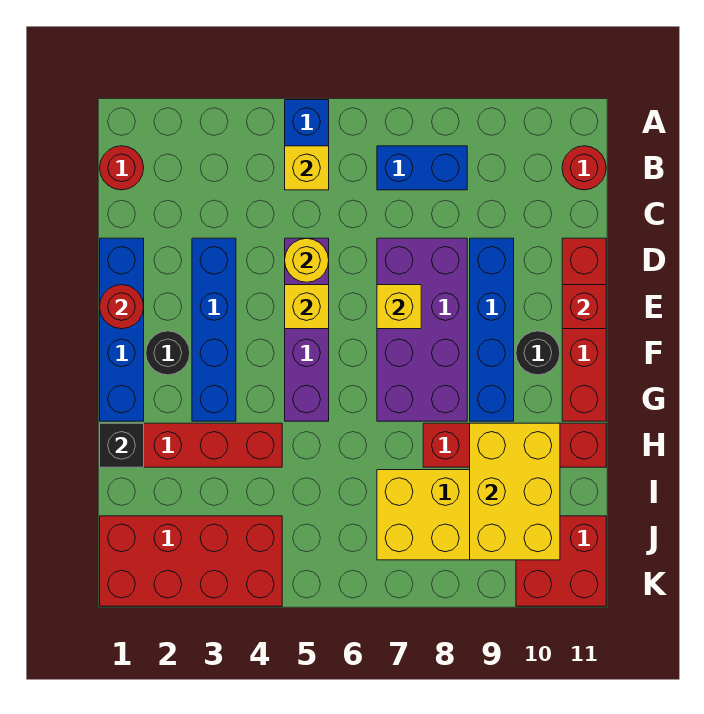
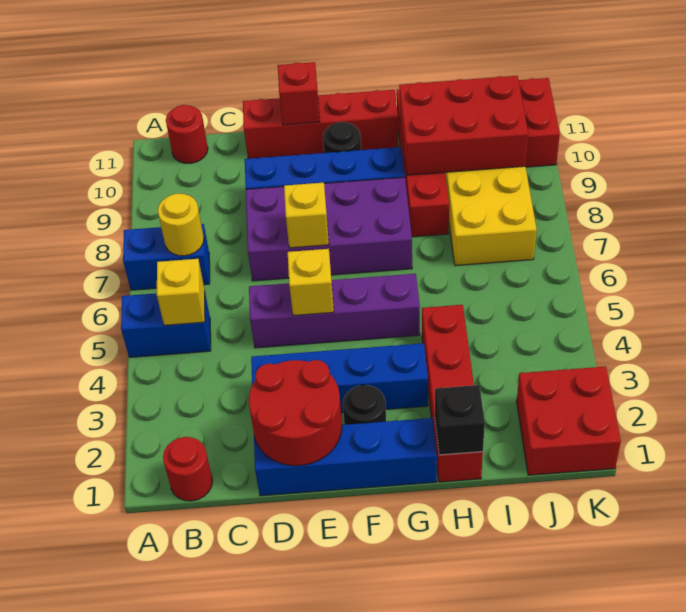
blue 1x2 brick [377,146,467,190] -> blue 1x2 brick turned to [123,224,210,290]
yellow 1x1 round brick [285,238,329,282] -> yellow 1x1 round brick moved to [158,194,204,256]
red 1x1 round brick [100,285,144,329] -> red 2x2 round brick [249,360,342,466]
yellow 2x3 brick [470,423,560,560] -> red 2x3 brick [399,76,528,175]
red 2x4 brick [100,516,282,606] -> red 2x2 brick [517,366,621,475]

